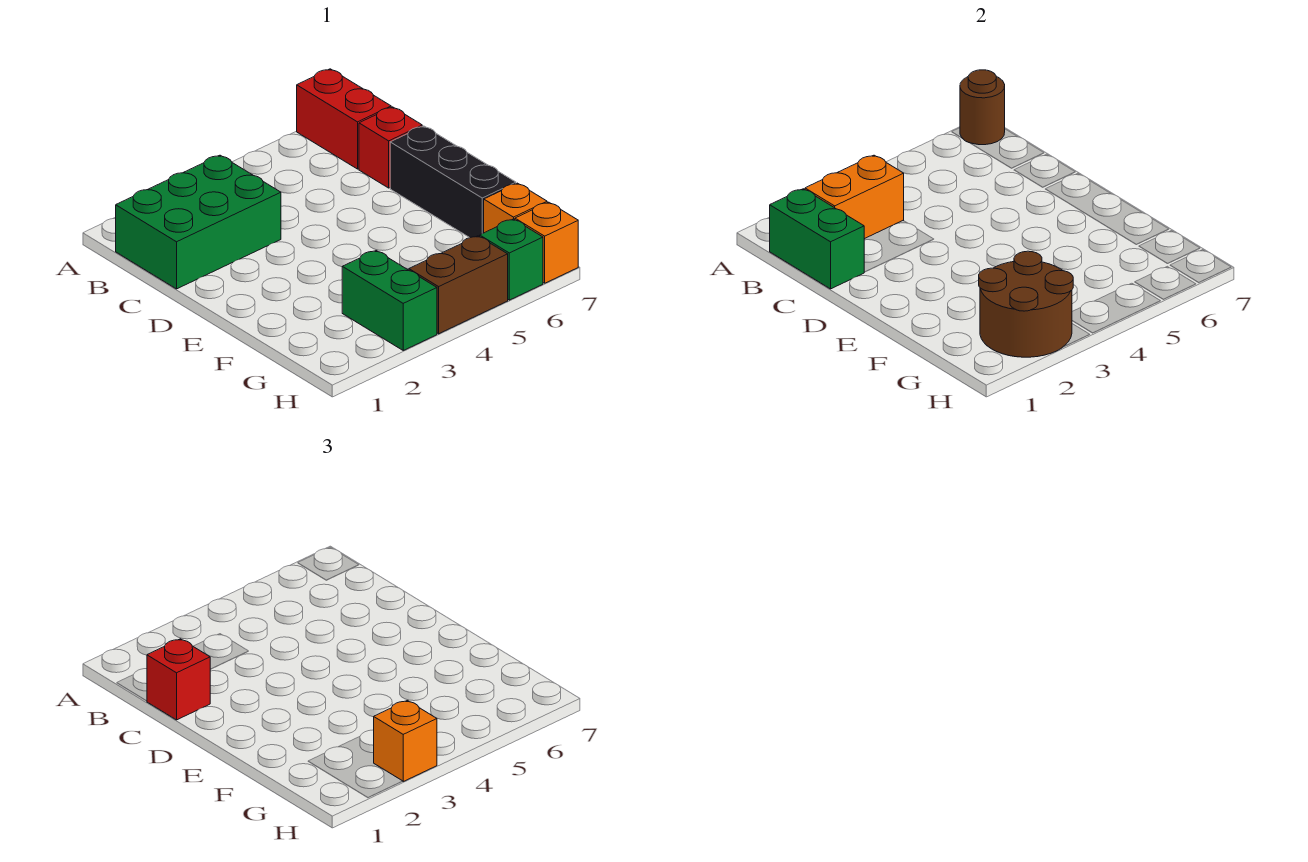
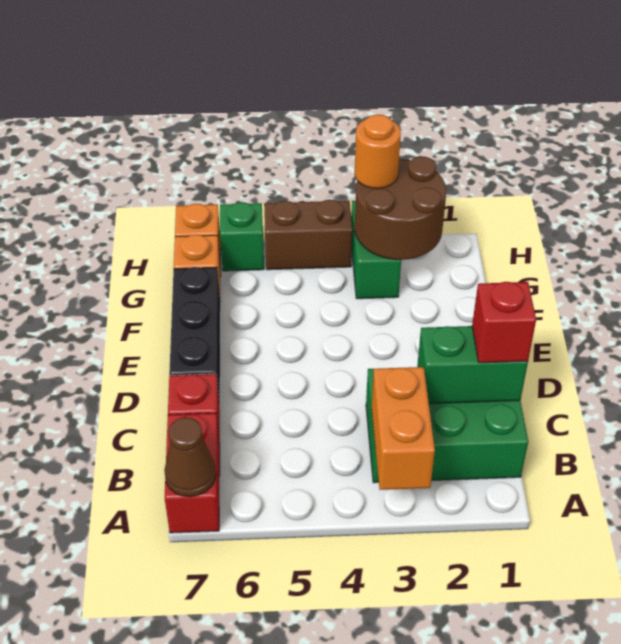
brown 1x1 round brick [960,70,1005,145] -> brown 1x1 cone [164,417,216,497]
green 1x2 brick [770,189,864,289] -> green 1x2 brick turned to [417,326,528,404]
orange 1x2 brick [805,155,904,239] -> orange 1x2 brick turned to [372,367,435,490]
orange 1x1 brick [374,701,437,781] -> orange 1x1 round brick [355,115,401,188]

